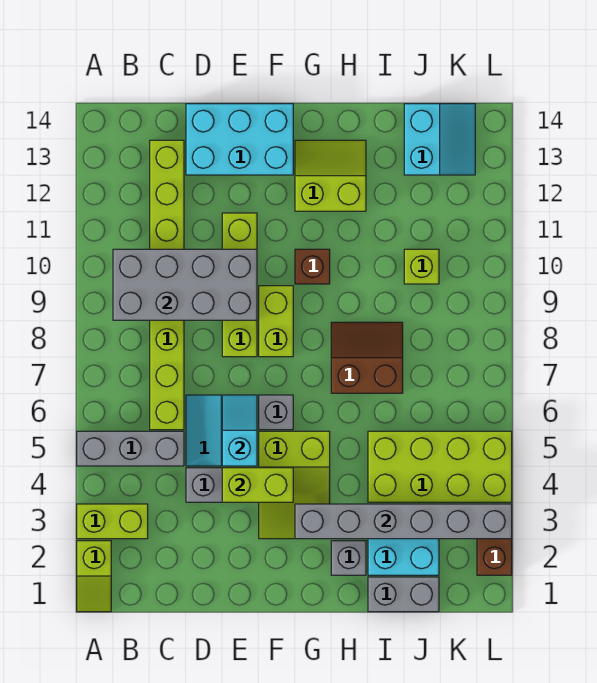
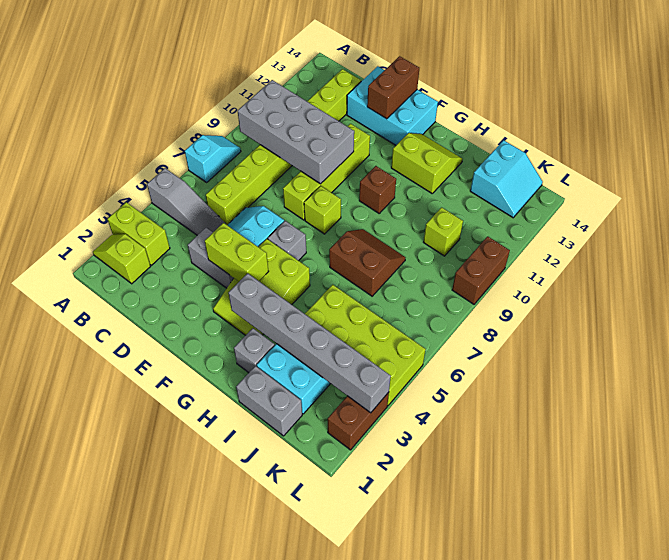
lime 1x2 slope [77,541,111,612] -> lime 1x2 slope turned to [93,234,151,284]
grey 1x3 brick [77,431,184,466] -> grey 1x3 slope [147,168,226,235]
cyan 1x2 slope [222,395,257,466] -> cyan 1x2 slope moved to [185,135,241,182]
none -> brown 1x2 brick [367,56,419,119]
lime 1x2 brick [259,286,293,357] -> lime 1x1 brick [304,186,341,234]
none -> brown 1x2 brick [452,236,510,304]

